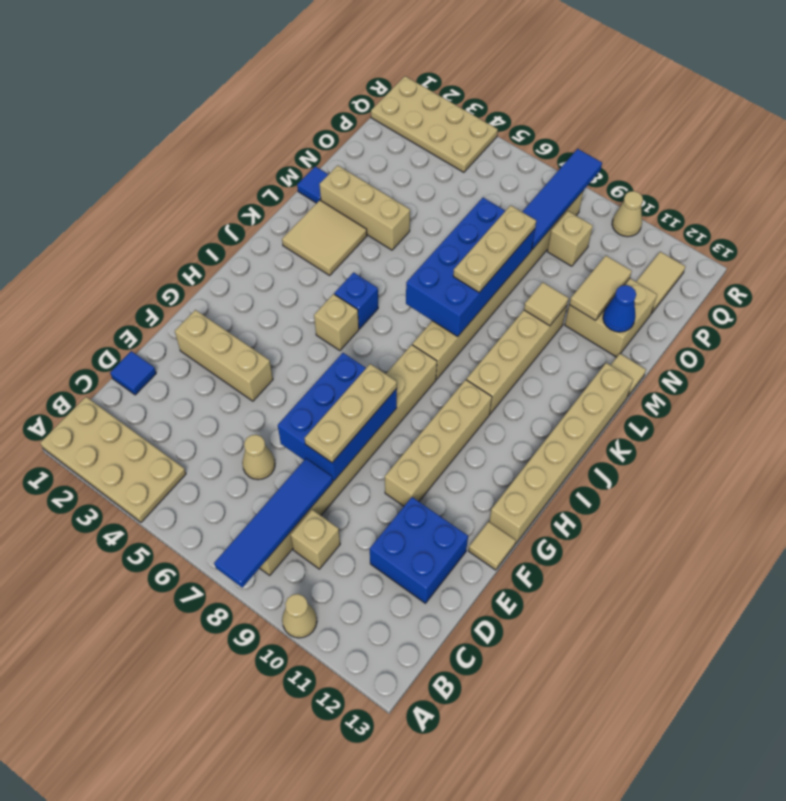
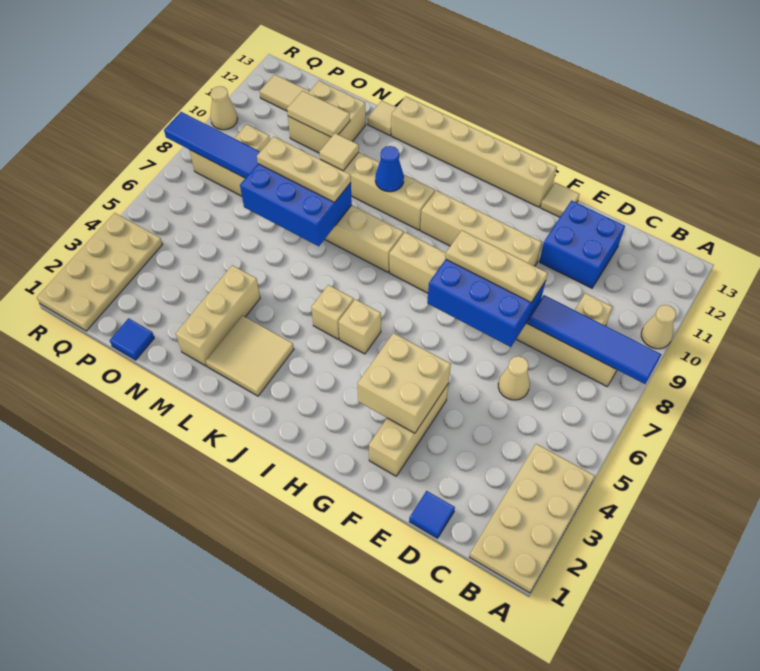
none -> tan 2x2 brick [358,333,451,433]
blue 1x1 brick [334,273,378,329] -> tan 1x1 brick [312,285,354,339]
blue 2x4 brick [406,198,535,337] -> blue 2x3 brick [240,164,352,246]
blue 1x1 tile [297,166,329,203] -> blue 1x1 tile moved to [110,318,154,360]
blue 1x1 cone [603,285,636,332] -> blue 1x1 cone moved to [375,146,404,192]

